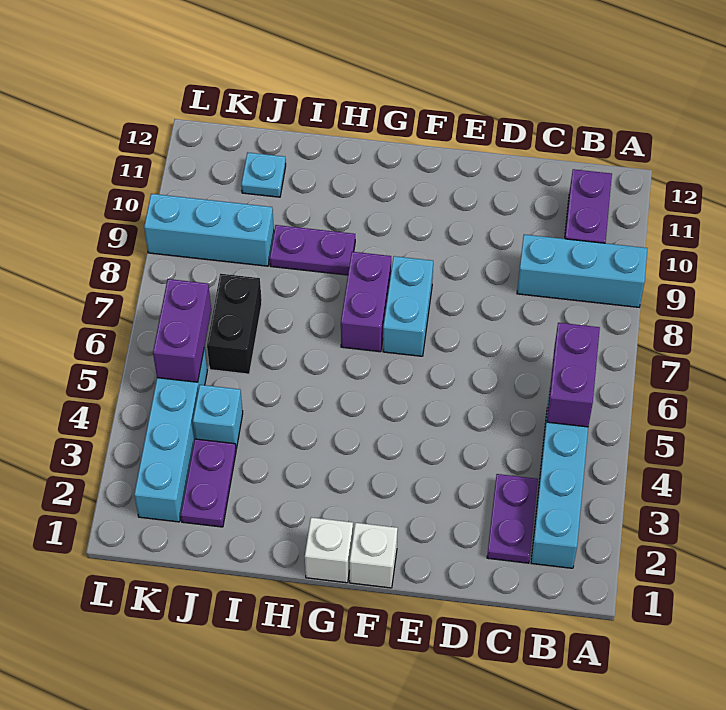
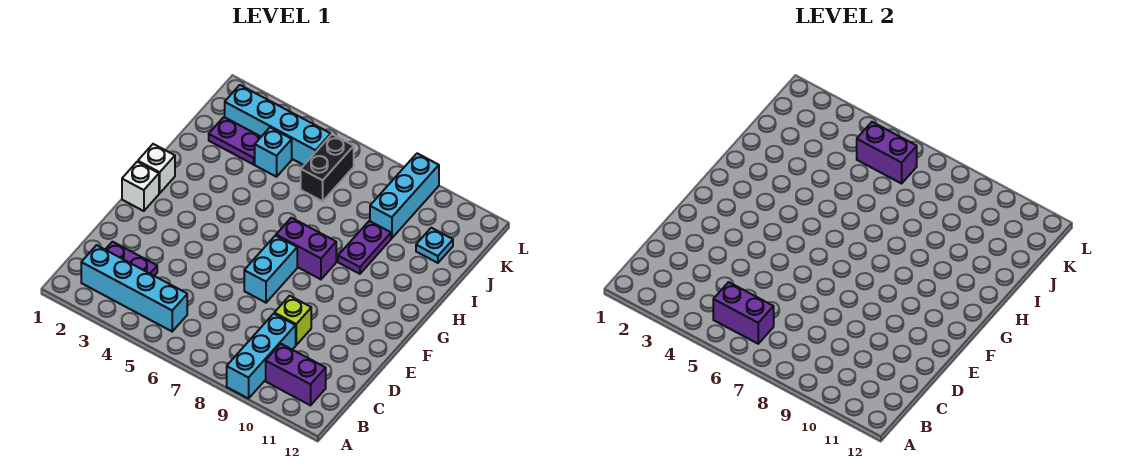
none -> lime 1x1 brick [274,296,311,345]
cyan 1x2 brick [383,256,433,356] -> cyan 1x2 brick turned to [244,236,297,303]
black 1x2 brick [207,274,262,374] -> black 1x2 brick turned to [301,134,354,201]

